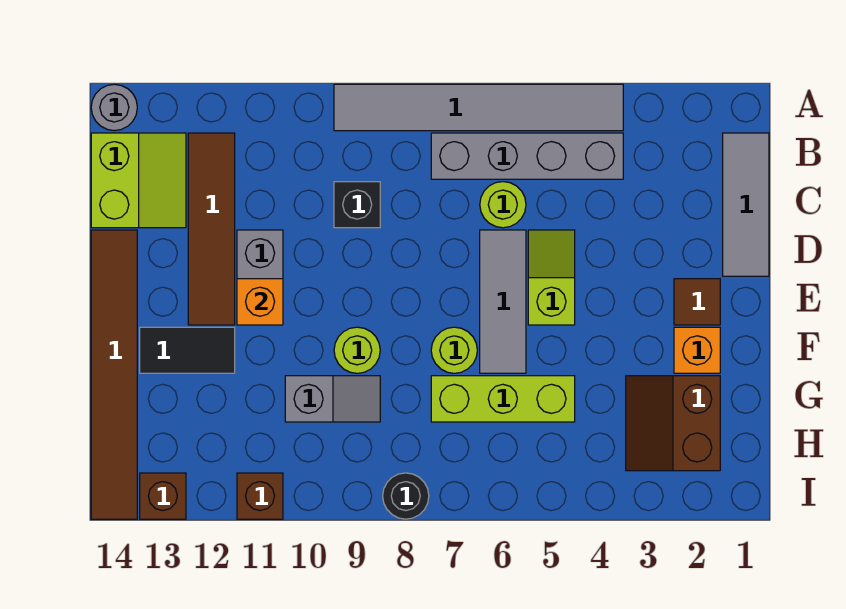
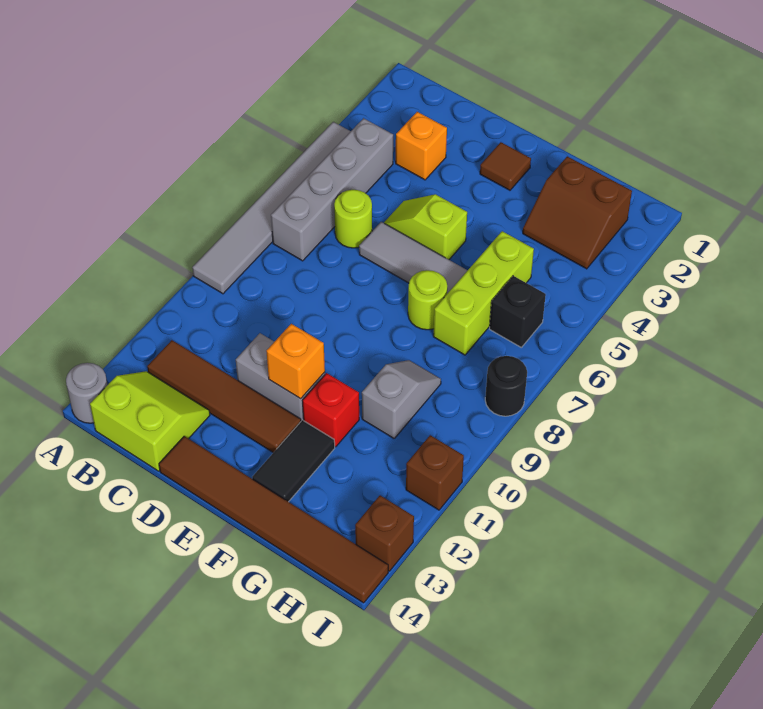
grey 1x3 tile [723,133,769,276] -> none
black 1x1 brick [334,182,380,228] -> black 1x1 brick moved to [490,276,546,348]
orange 1x1 brick [674,327,720,373] -> orange 1x1 brick moved to [396,112,447,180]
lime 1x1 round brick [334,327,380,373] -> none
none -> red 1x1 brick [302,373,359,447]

